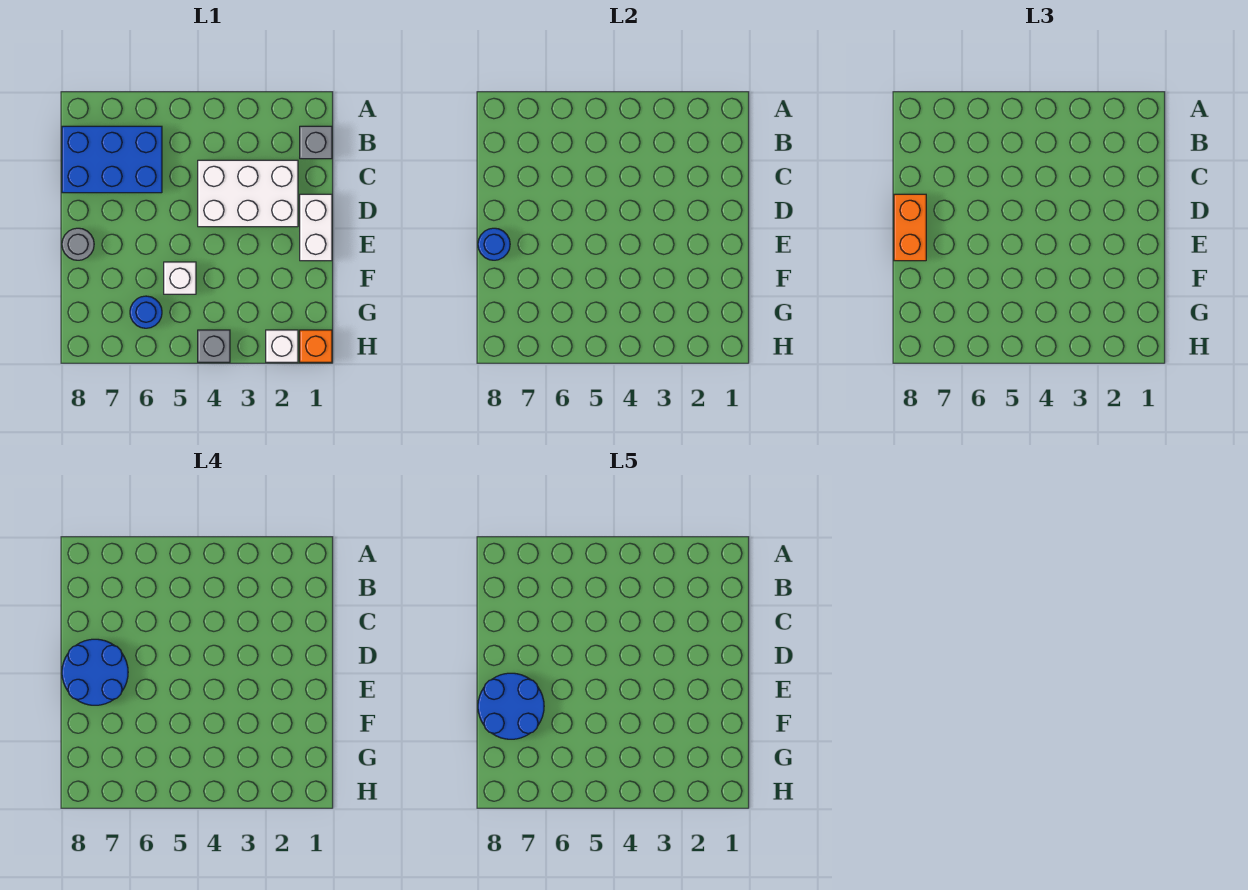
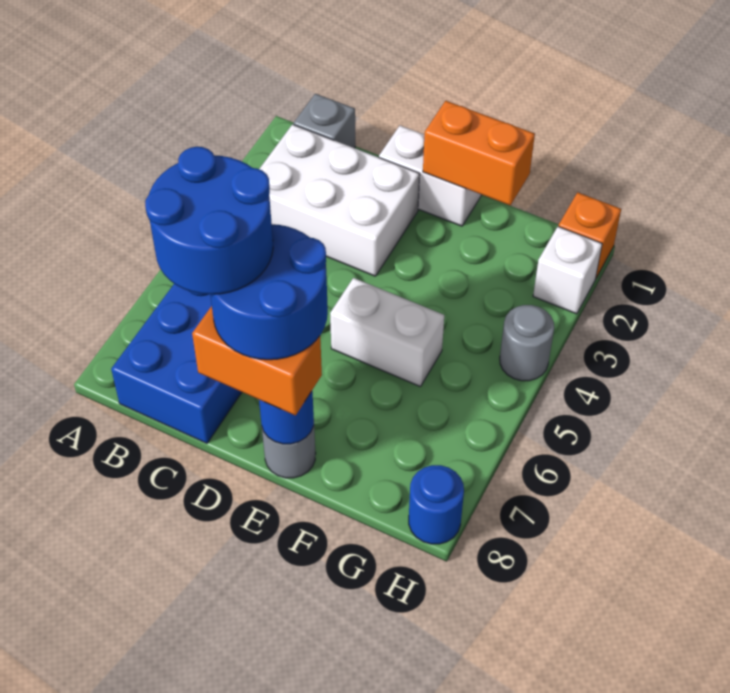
white 2x3 brick [198,160,298,227] -> white 2x3 brick turned to [260,124,420,276]
none -> orange 1x2 brick [423,101,535,205]
blue 2x2 round brick [478,673,544,739] -> blue 2x2 round brick moved to [145,147,273,294]
white 1x1 brick [164,262,196,294] -> white 1x2 brick [330,278,444,387]
blue 1x1 round brick [130,296,162,328] -> blue 1x1 round brick moved to [409,465,464,544]
grey 1x1 brick [198,330,230,362] -> grey 1x1 round brick [500,305,554,381]

